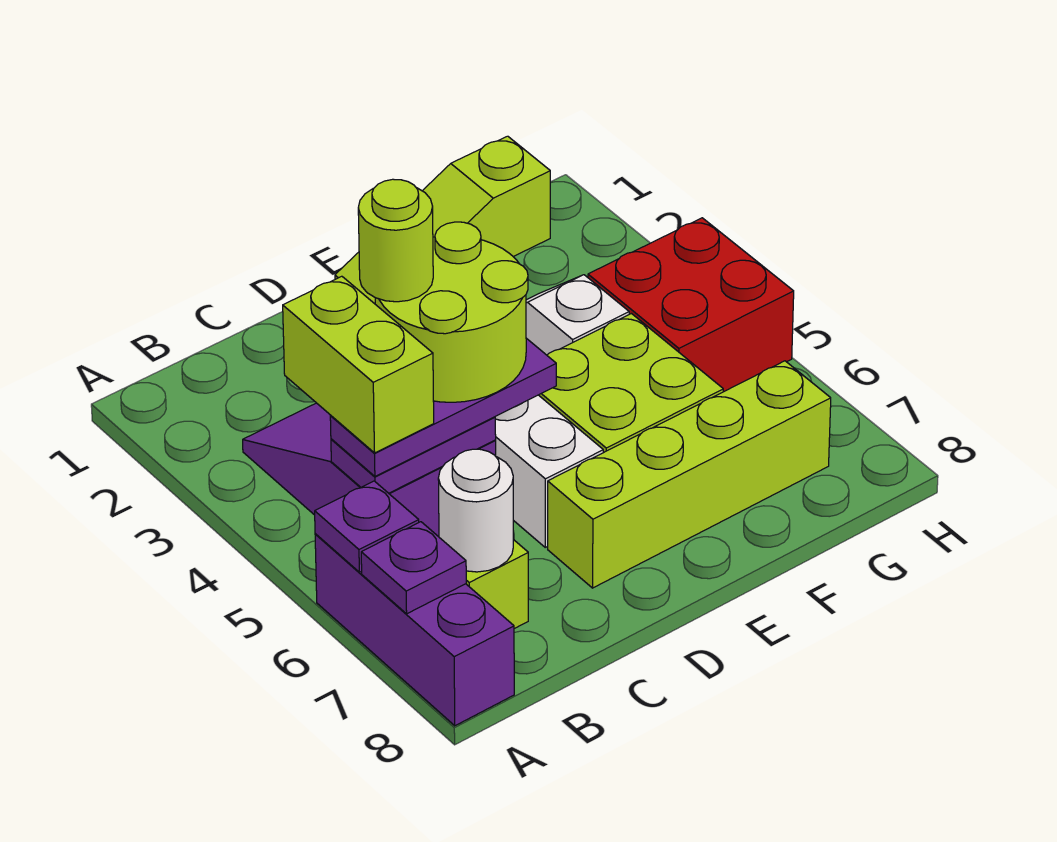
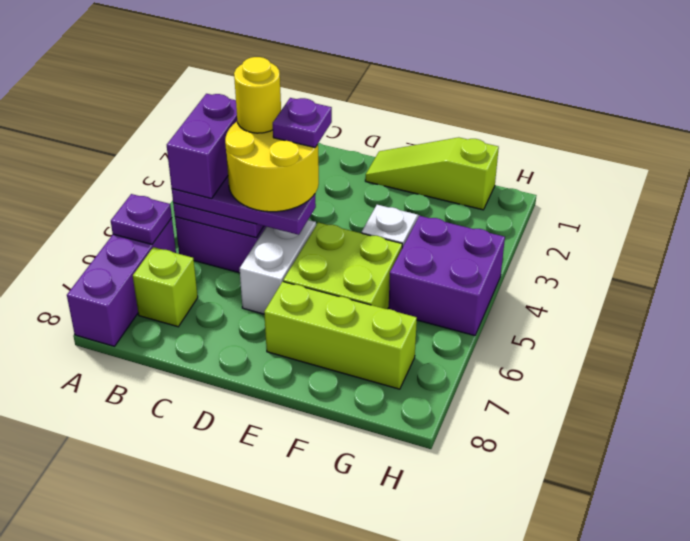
purple 1x1 plate [361,522,466,614] -> purple 1x1 plate moved to [273,98,332,148]
lime 1x2 brick [283,276,434,453] -> purple 1x2 brick [167,94,237,199]
white 1x1 round brick [438,449,513,572] -> none
lime 2x2 round brick [375,222,528,402] -> yellow 2x2 round brick [225,122,319,212]
lime 1x1 round brick [358,179,433,302] -> yellow 1x1 round brick [234,57,281,133]
lime 1x4 brick [548,361,831,588] -> lime 1x3 brick [264,282,417,389]
red 2x2 brick [588,218,794,392] -> purple 2x2 brick [389,216,505,336]

